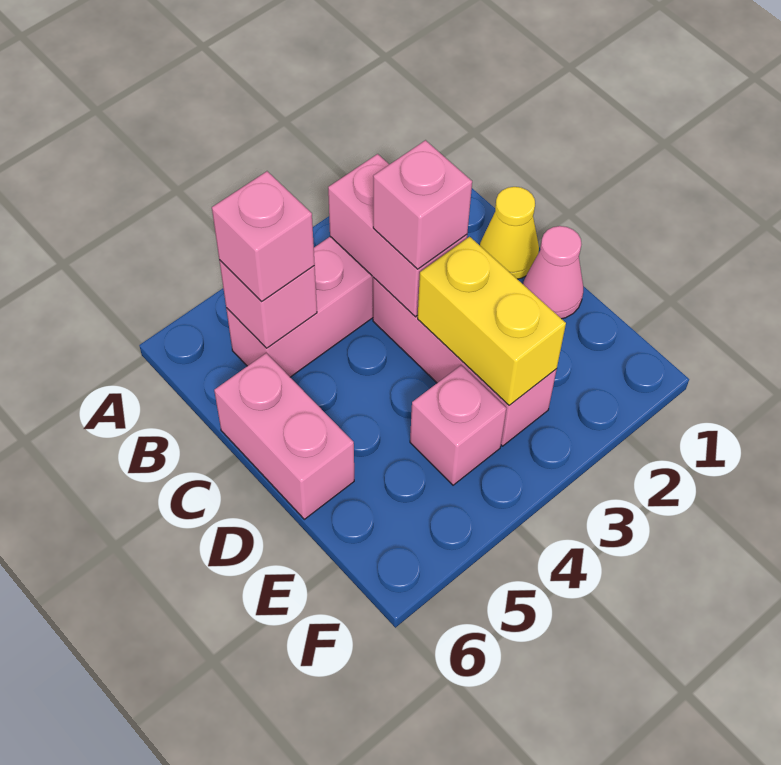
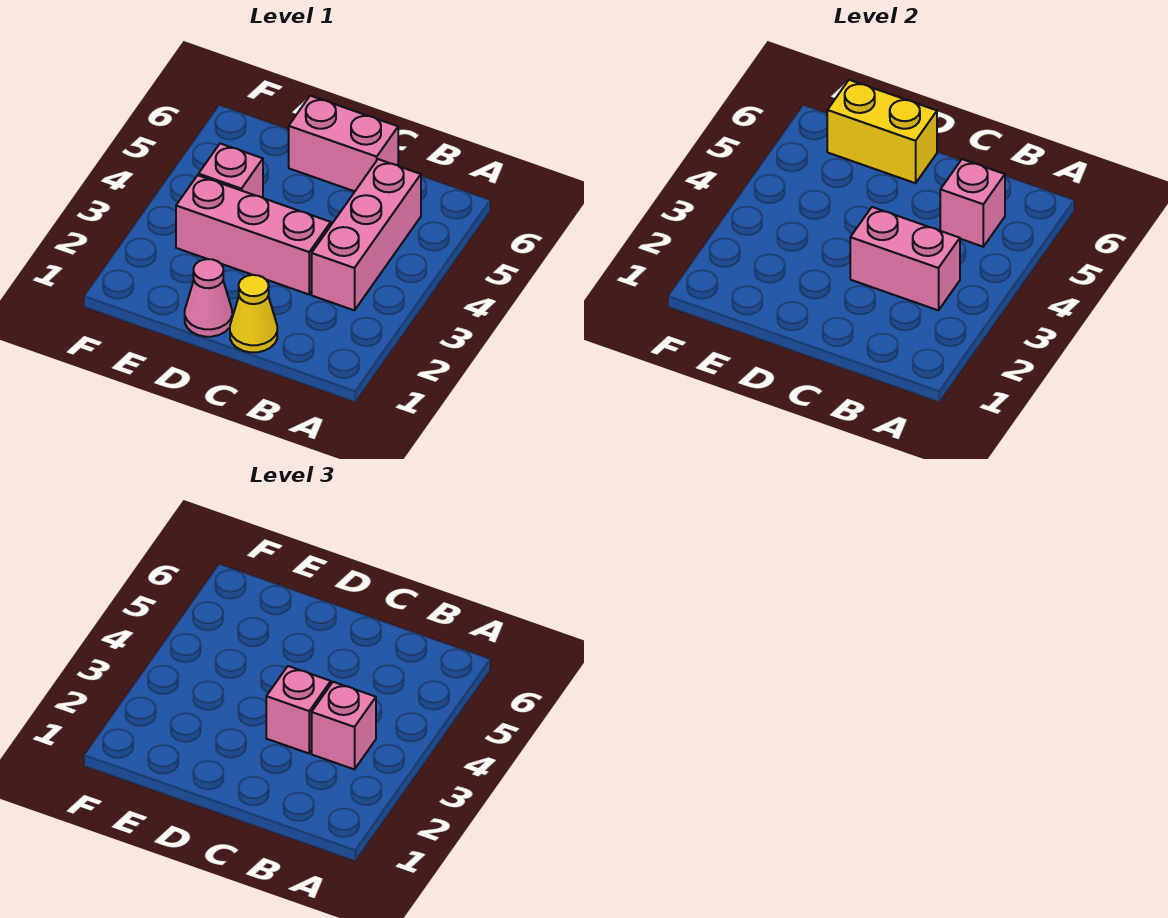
pink 1x1 brick [212,171,315,302] -> pink 1x1 brick moved to [312,682,376,769]
yellow 1x2 brick [418,237,566,405] -> yellow 1x2 brick moved to [827,80,937,183]

